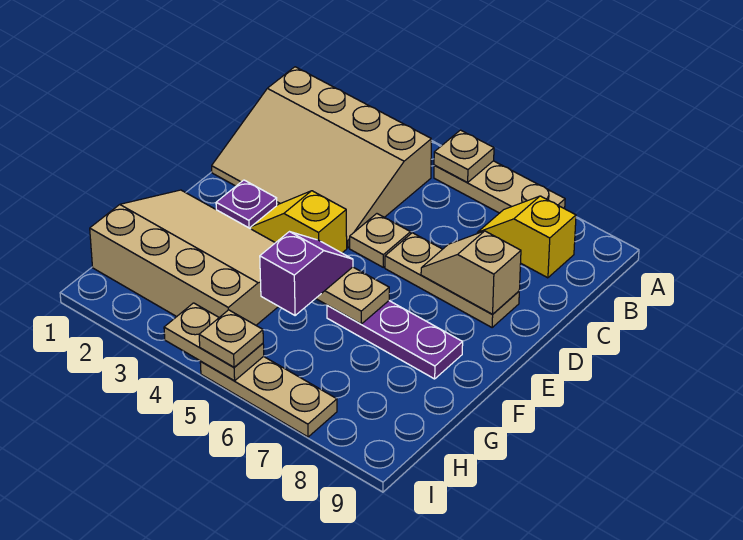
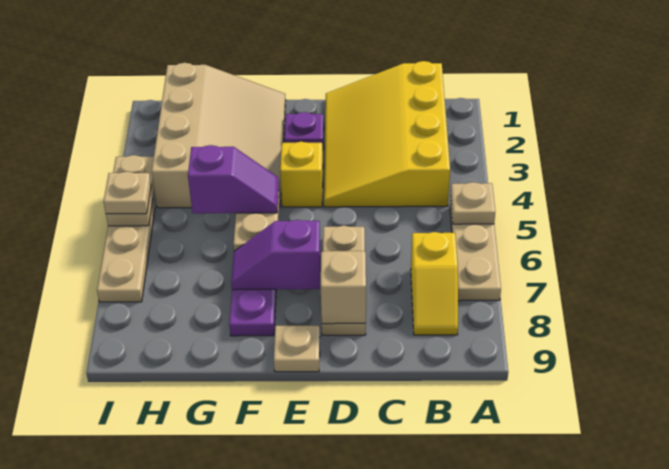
tan 3x4 slope [212,67,431,248] -> yellow 3x4 slope [324,61,450,207]
yellow 1x2 slope [477,196,576,278] -> yellow 1x2 slope turned to [411,232,458,335]
tan 1x1 plate [350,214,411,267] -> tan 1x1 plate moved to [274,326,320,372]
none -> purple 1x2 slope [231,220,321,290]

